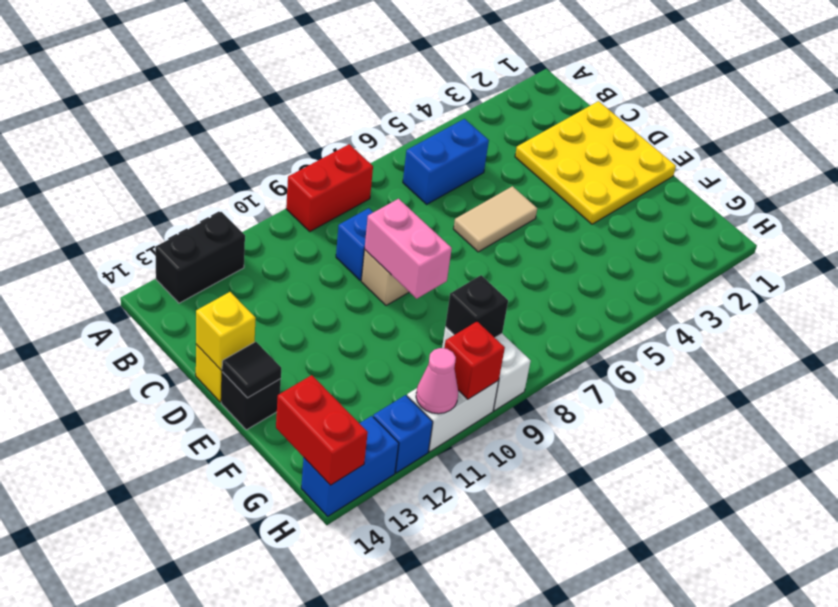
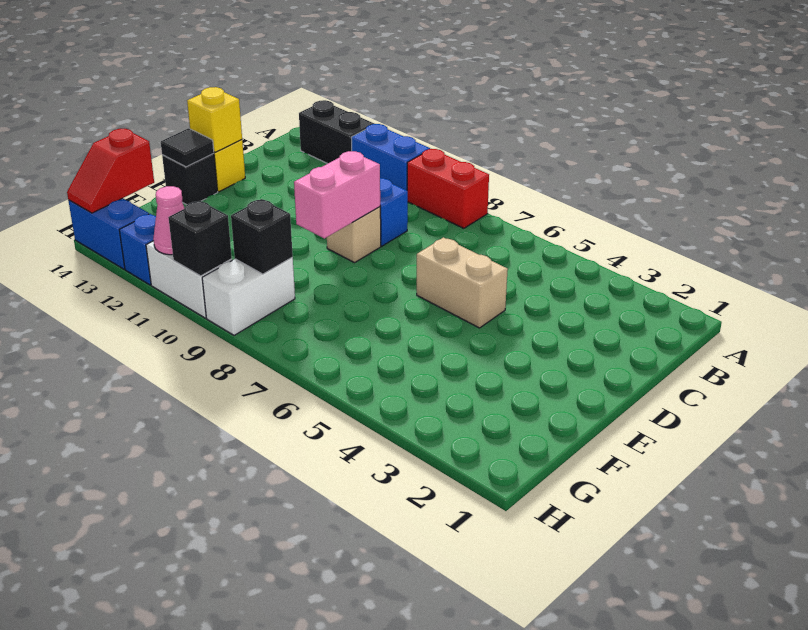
blue 1x2 brick [403,119,489,204] -> blue 1x2 brick moved to [351,124,430,190]
yellow 3x3 plate [515,101,676,224] -> none
tan 1x2 tile [454,186,537,252] -> tan 1x2 brick [417,237,508,328]
red 1x2 brick [276,375,368,485] -> red 1x2 slope [67,129,154,213]
red 1x1 brick [444,322,505,399] -> black 1x1 brick [168,201,232,276]

